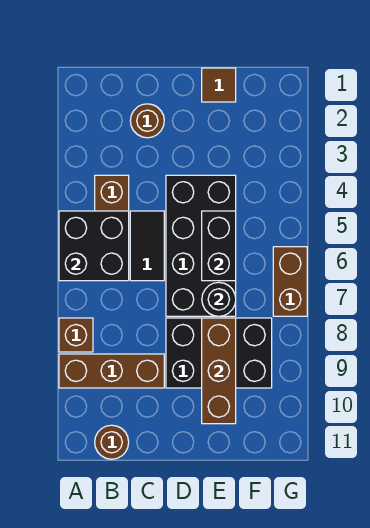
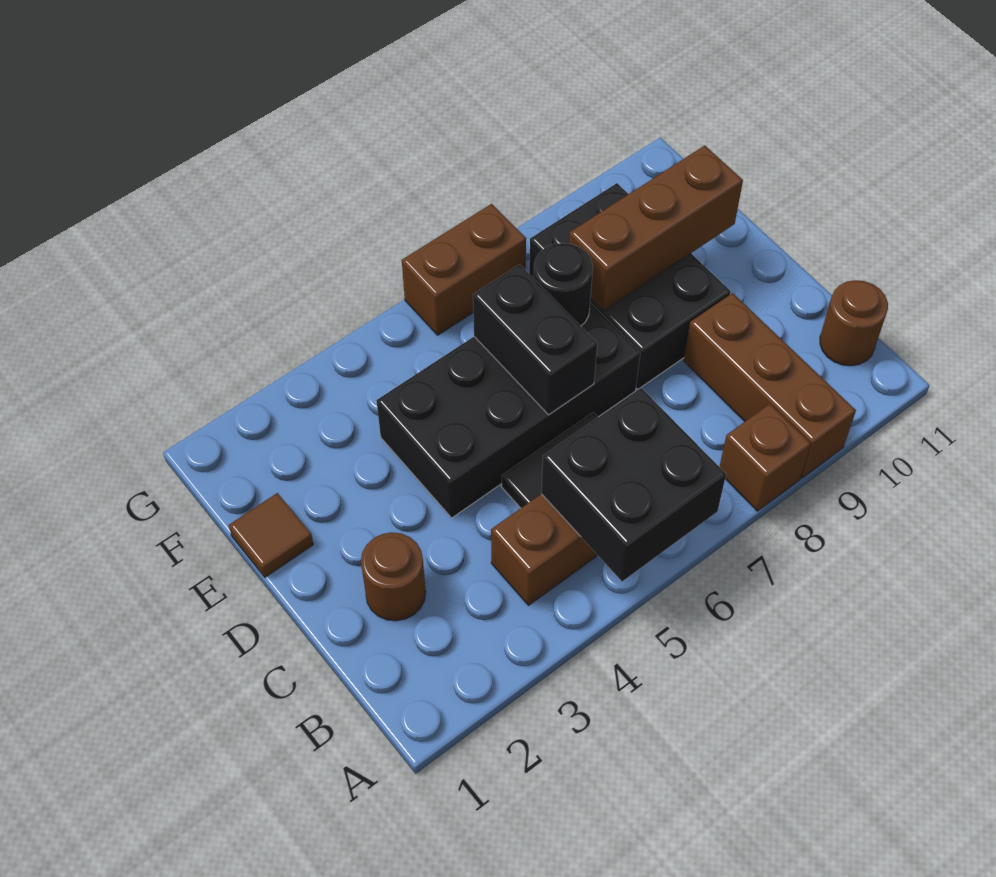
black 1x2 brick [202,211,236,281] -> black 1x2 brick turned to [473,265,597,415]

